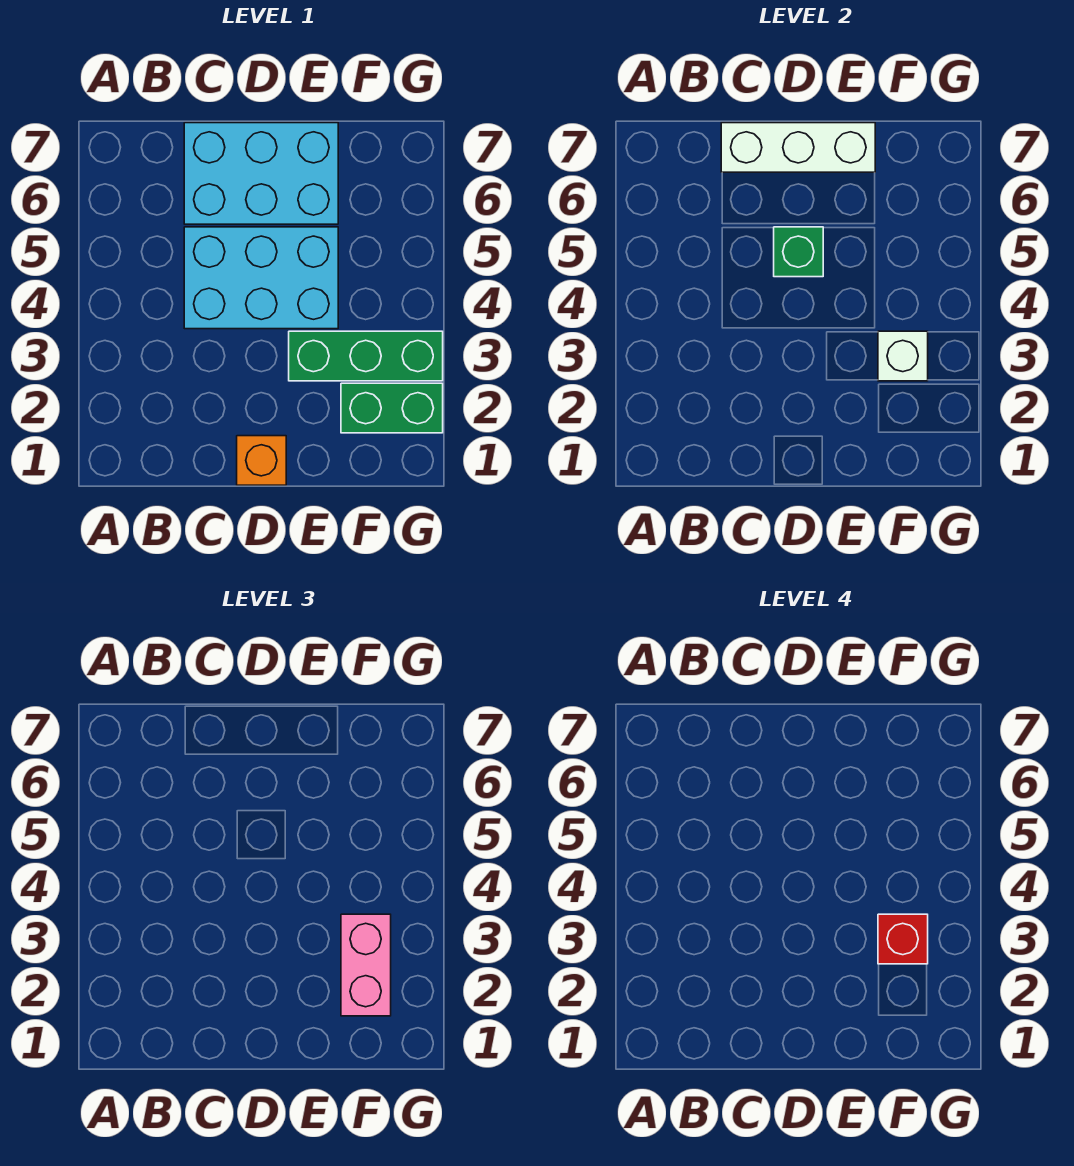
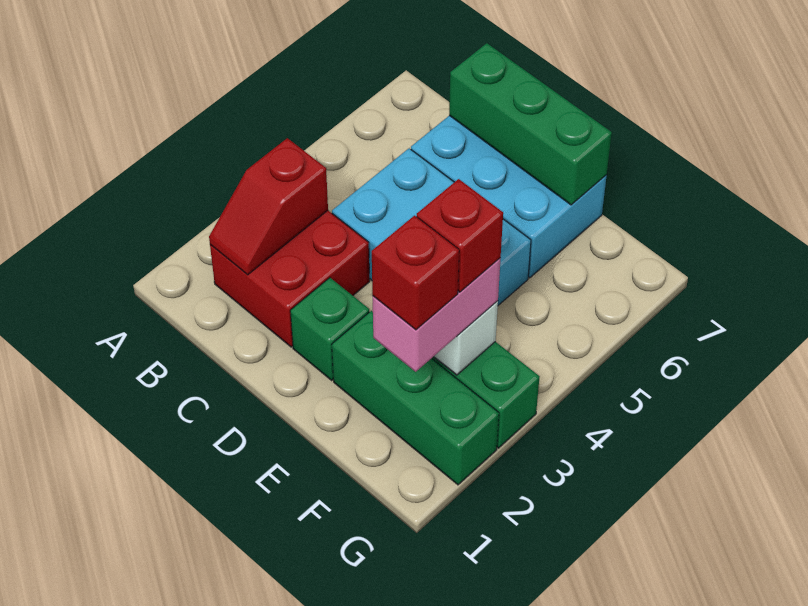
none -> red 2x2 brick [210,211,370,347]
none -> red 1x2 slope [209,138,328,275]
white 1x3 brick [721,123,875,172] -> green 1x3 brick [449,43,612,205]
orange 1x1 brick [237,436,286,485] -> none
green 1x1 brick [774,227,823,277] -> green 1x1 brick moved to [290,278,369,380]
green 1x2 brick [341,383,443,433] -> green 1x3 brick [332,311,499,485]
none -> red 1x1 brick [372,216,459,330]

